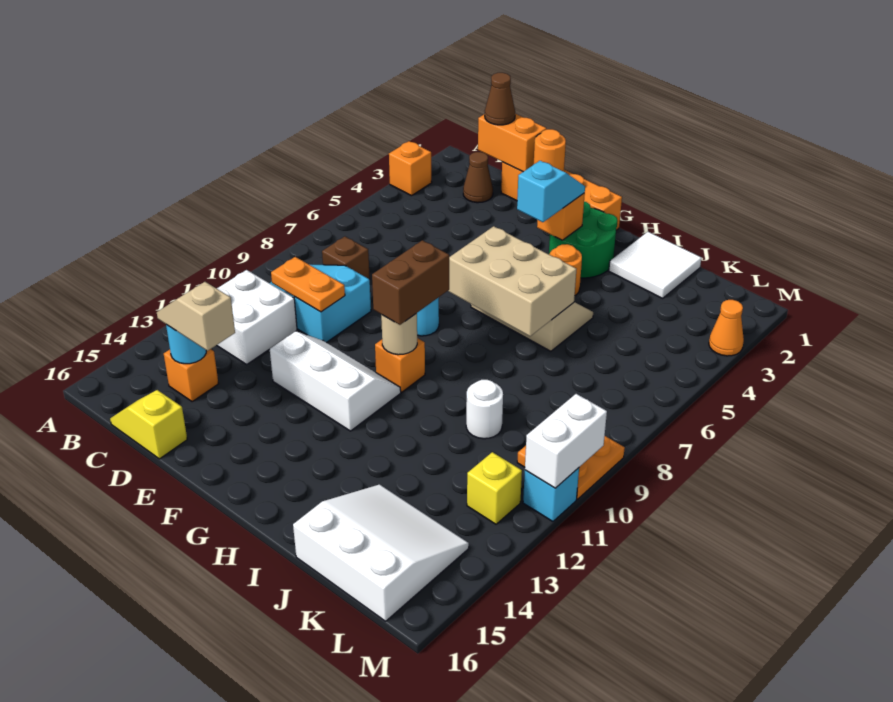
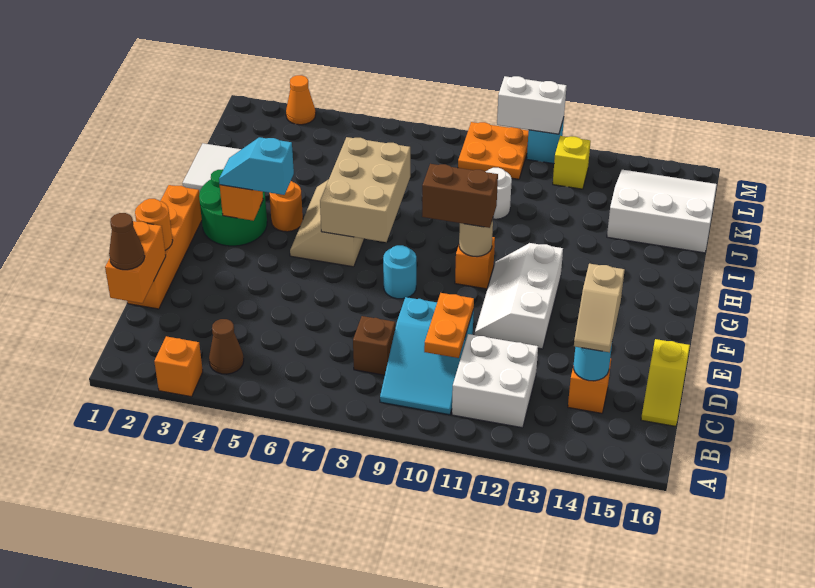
brown 1x1 cone [463,152,493,203] -> brown 1x1 cone moved to [209,319,244,374]
white 3x3 slope [293,484,469,621] -> white 3x3 slope turned to [607,170,717,253]

